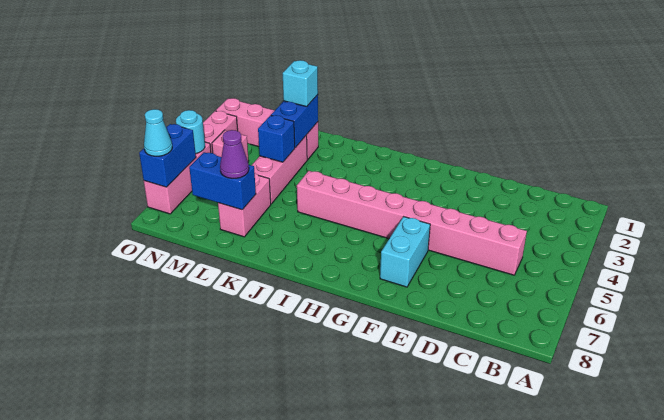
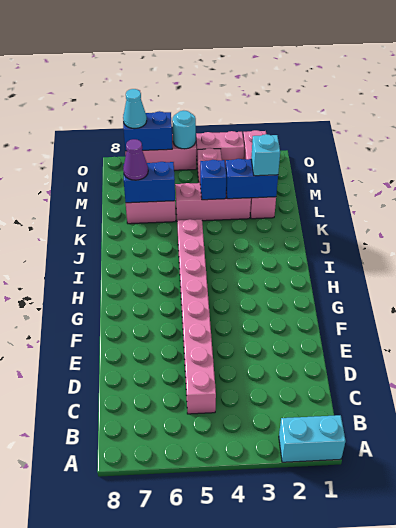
cyan 1x2 brick [380,217,430,287] -> cyan 1x2 brick moved to [279,415,346,462]
blue 1x2 brick [189,152,256,210] -> blue 1x2 brick turned to [124,162,175,203]

